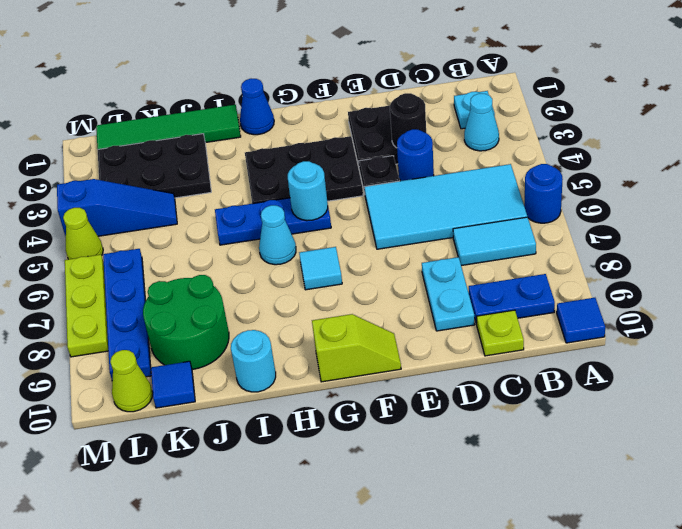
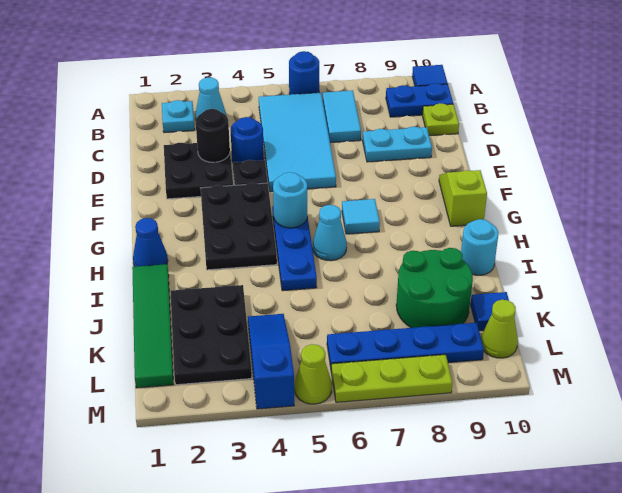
blue 1x2 plate [469,274,555,324] -> blue 1x2 plate turned to [386,83,453,117]

